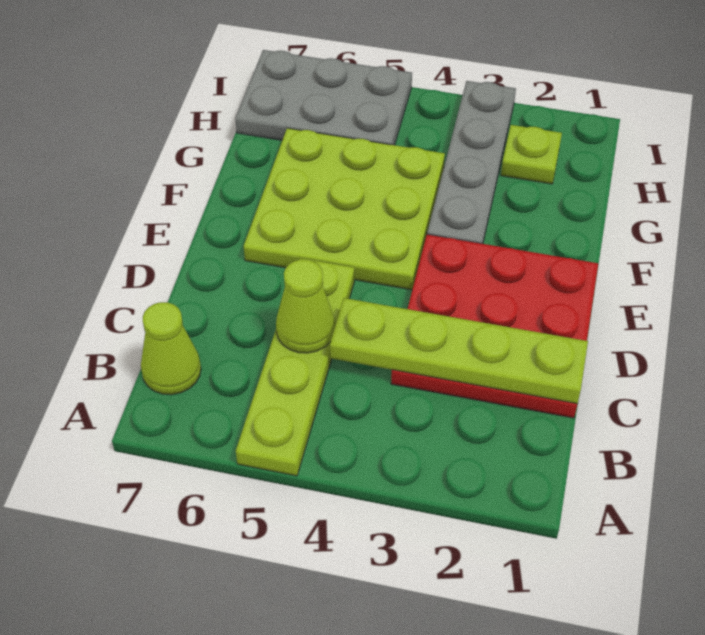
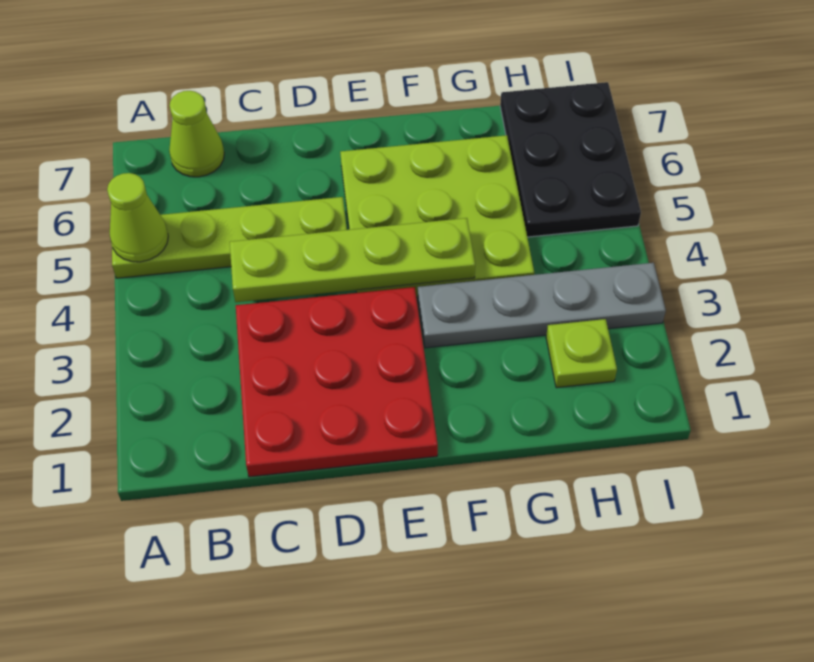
lime 1x4 plate [330,298,588,404] -> lime 1x4 plate turned to [230,218,475,302]
lime 1x1 cone [276,259,335,353] -> lime 1x1 cone moved to [107,173,168,262]
grey 2x3 plate [235,50,412,145] -> black 2x3 plate [500,82,641,237]

